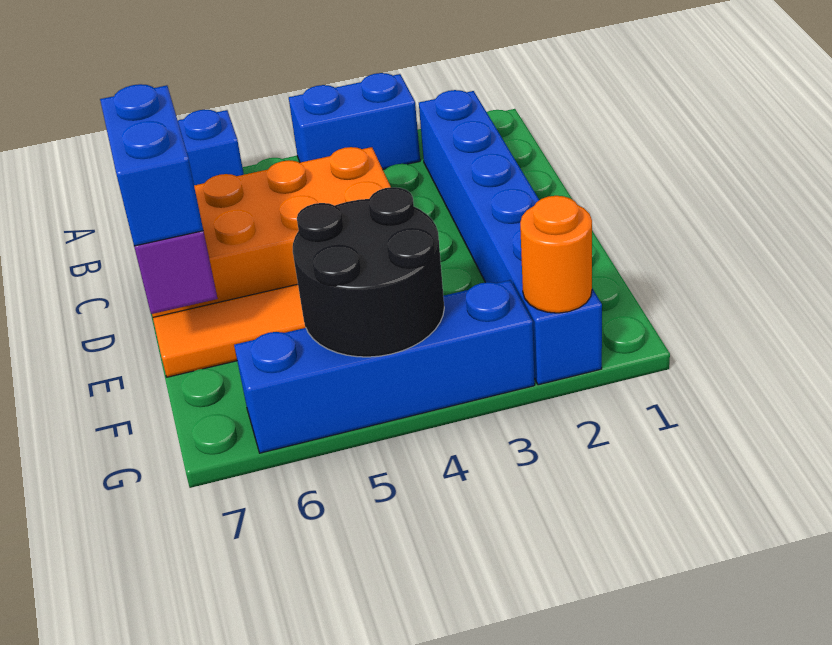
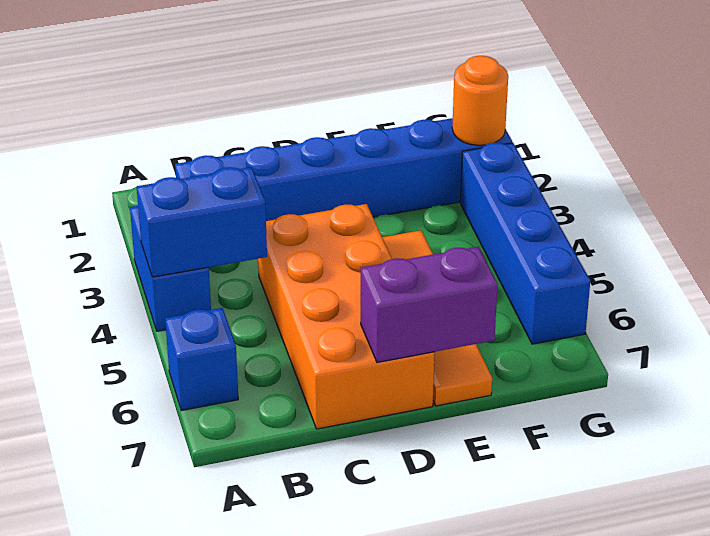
blue 1x2 brick [100,84,203,246] -> blue 1x2 brick moved to [137,167,267,277]
black 2x2 round brick [293,187,444,357] -> none

